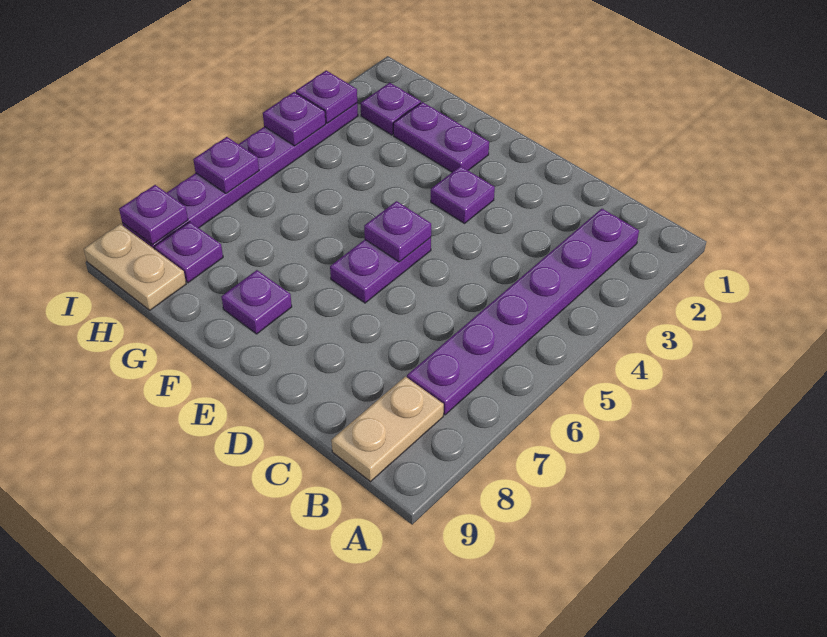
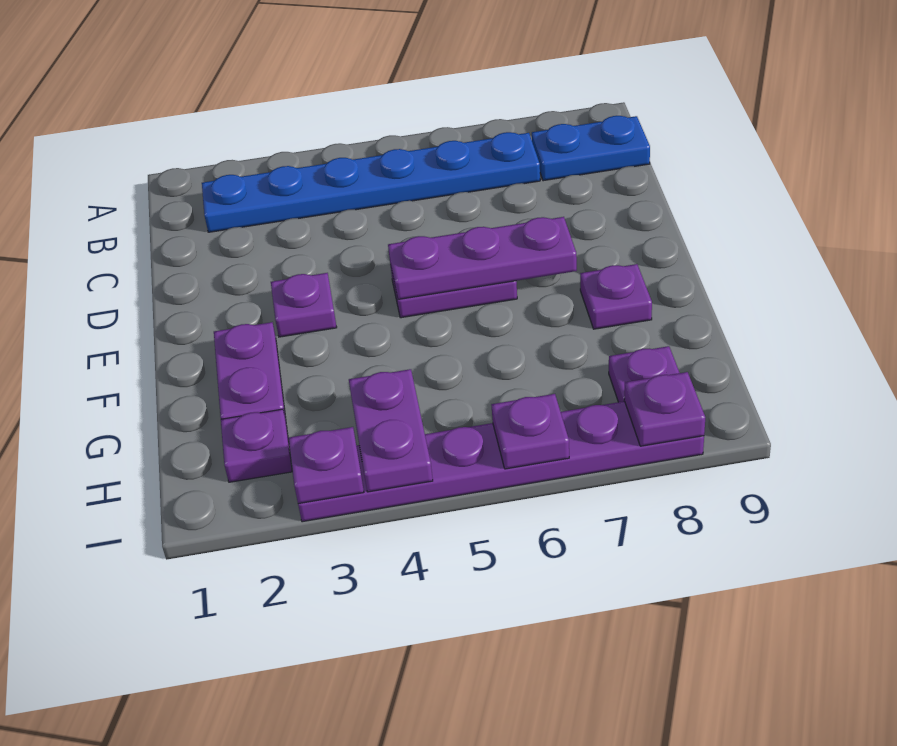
purple 1x6 plate [407,209,639,415] -> blue 1x6 plate [202,132,540,232]
tan 1x2 plate [331,376,444,482] -> blue 1x2 plate [532,116,650,181]
purple 1x1 plate [364,201,431,262] -> purple 1x3 plate [388,217,577,299]
tan 1x2 plate [84,224,186,310] -> none
purple 1x1 plate [263,92,326,146] -> purple 1x2 plate [349,369,433,492]

